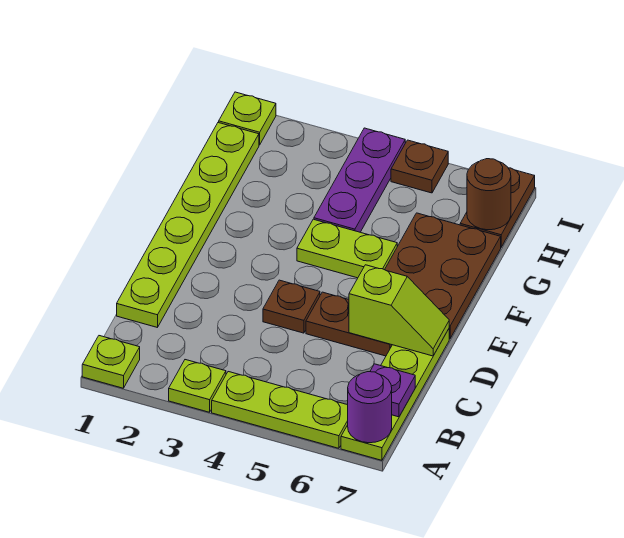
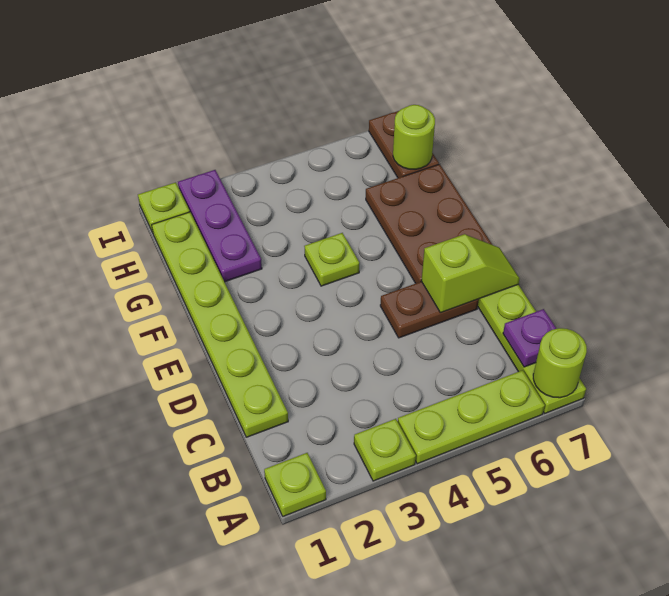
purple 1x1 round brick [348,372,392,443] -> lime 1x1 round brick [533,328,587,398]
brown 1x1 plate [263,280,320,333] -> none
lime 1x2 plate [297,219,397,278] -> lime 1x1 plate [304,233,359,286]
purple 1x3 plate [314,128,405,232] -> purple 1x3 plate moved to [178,170,262,282]
brown 1x1 round brick [467,159,511,230] -> lime 1x1 round brick [393,105,435,169]
brown 1x1 plate [391,140,448,193] -> none

